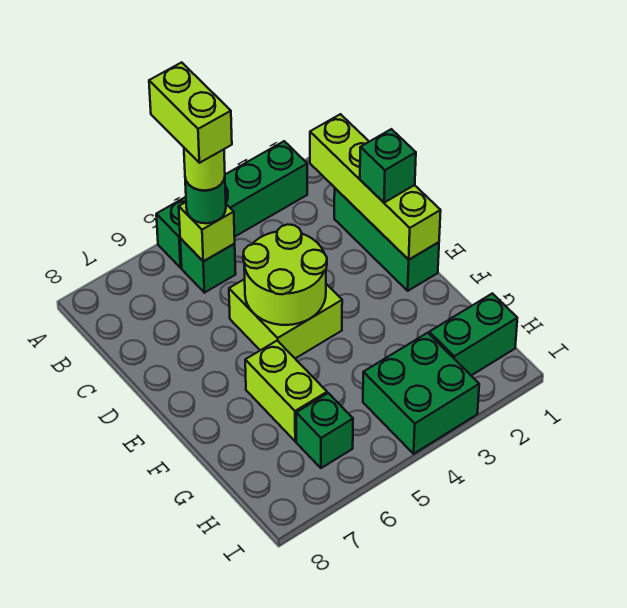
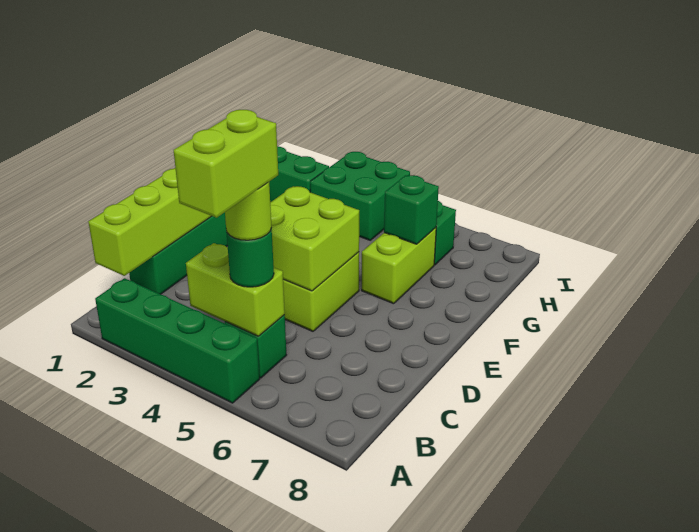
lime 1x1 brick [179,202,235,261] -> lime 1x2 brick [186,243,285,336]
green 1x1 brick [360,129,416,203] -> green 1x1 brick moved to [384,175,439,244]
lime 2x2 round brick [243,224,327,325] -> lime 2x2 brick [270,186,359,291]

